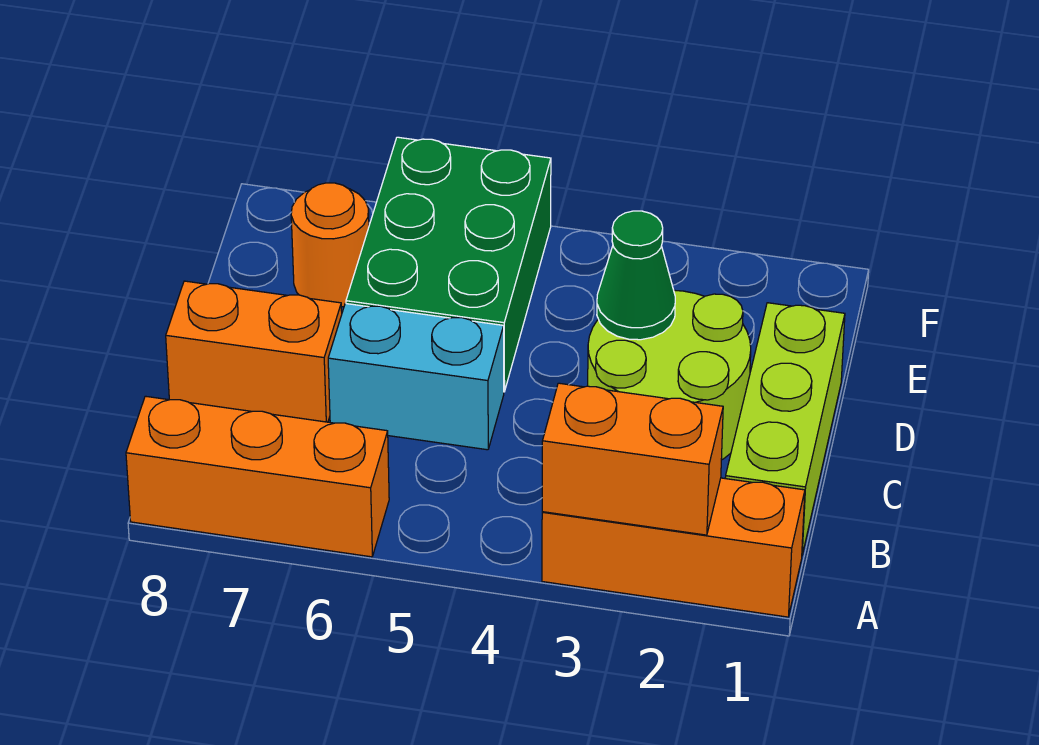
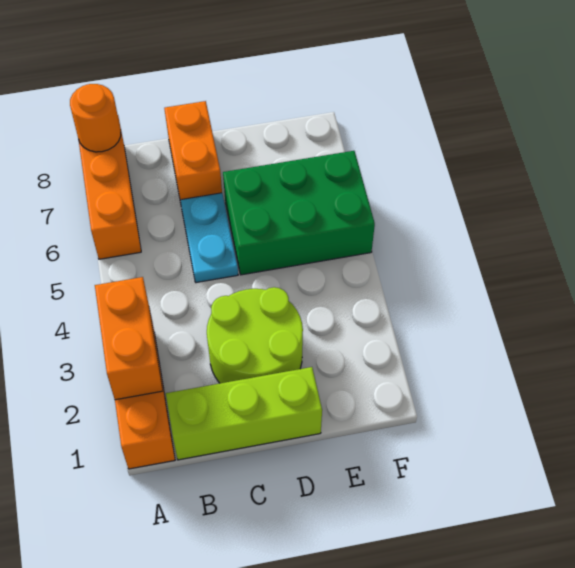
cyan 1x2 brick [328,303,504,450] -> cyan 1x2 plate [180,193,238,283]
green 1x1 cone [597,211,675,340] -> none
orange 1x1 round brick [291,183,369,307] -> orange 1x1 round brick moved to [70,84,121,152]

